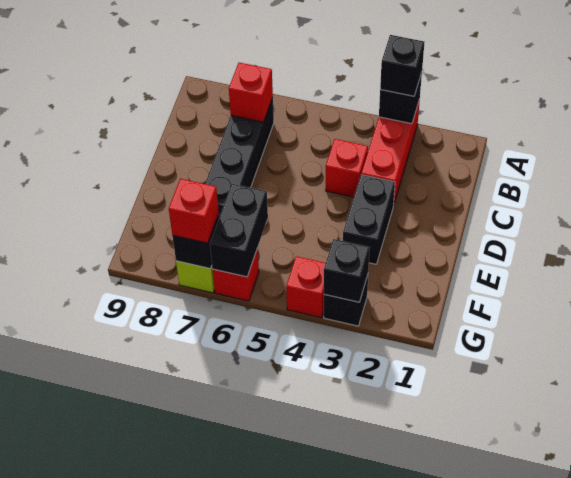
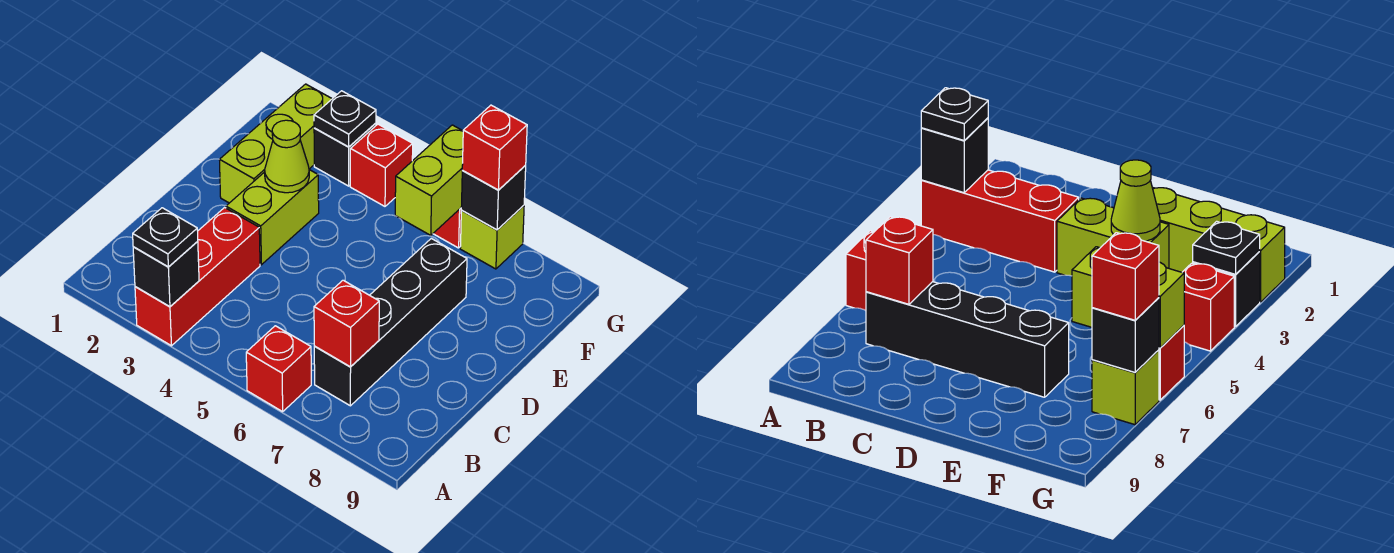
black 1x1 brick [380,35,424,96] -> black 1x1 plate [133,208,198,267]
red 1x1 brick [326,139,368,197] -> red 1x1 brick moved to [246,326,311,412]
black 1x2 brick [343,175,395,264] -> lime 1x2 brick [226,170,319,265]
none -> lime 1x3 brick [219,84,332,203]
none -> lime 1x1 cone [265,120,309,193]
black 1x2 brick [210,184,268,277] -> lime 1x2 brick [395,125,463,235]
black 1x1 brick [324,239,370,302] -> black 1x1 plate [314,91,376,147]

